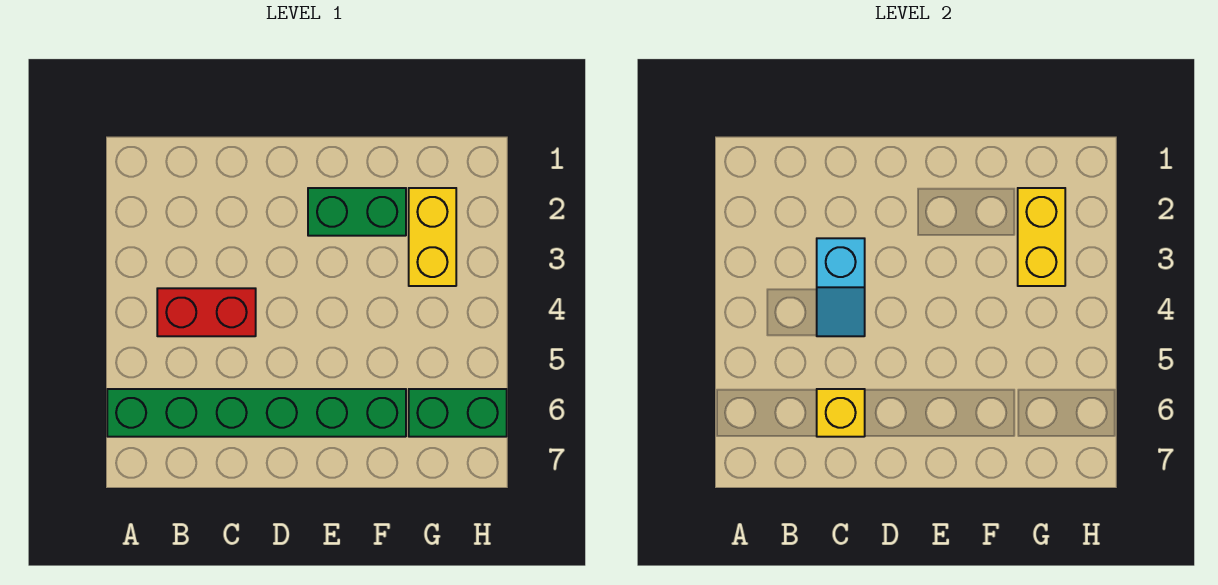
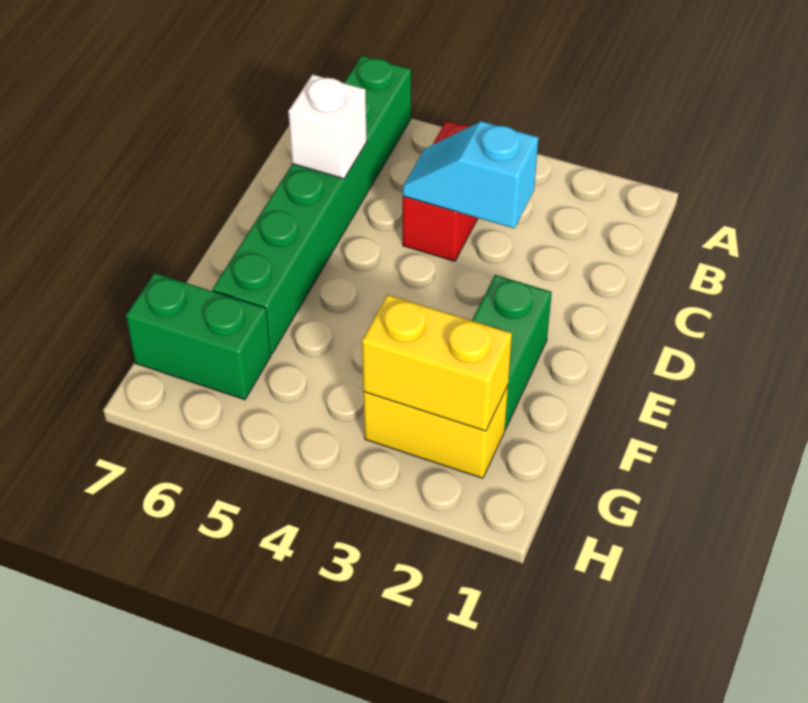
yellow 1x1 brick [817,389,865,437] -> white 1x1 brick [288,74,367,179]
green 1x2 brick [409,389,507,437] -> green 1x2 brick turned to [126,273,271,400]

